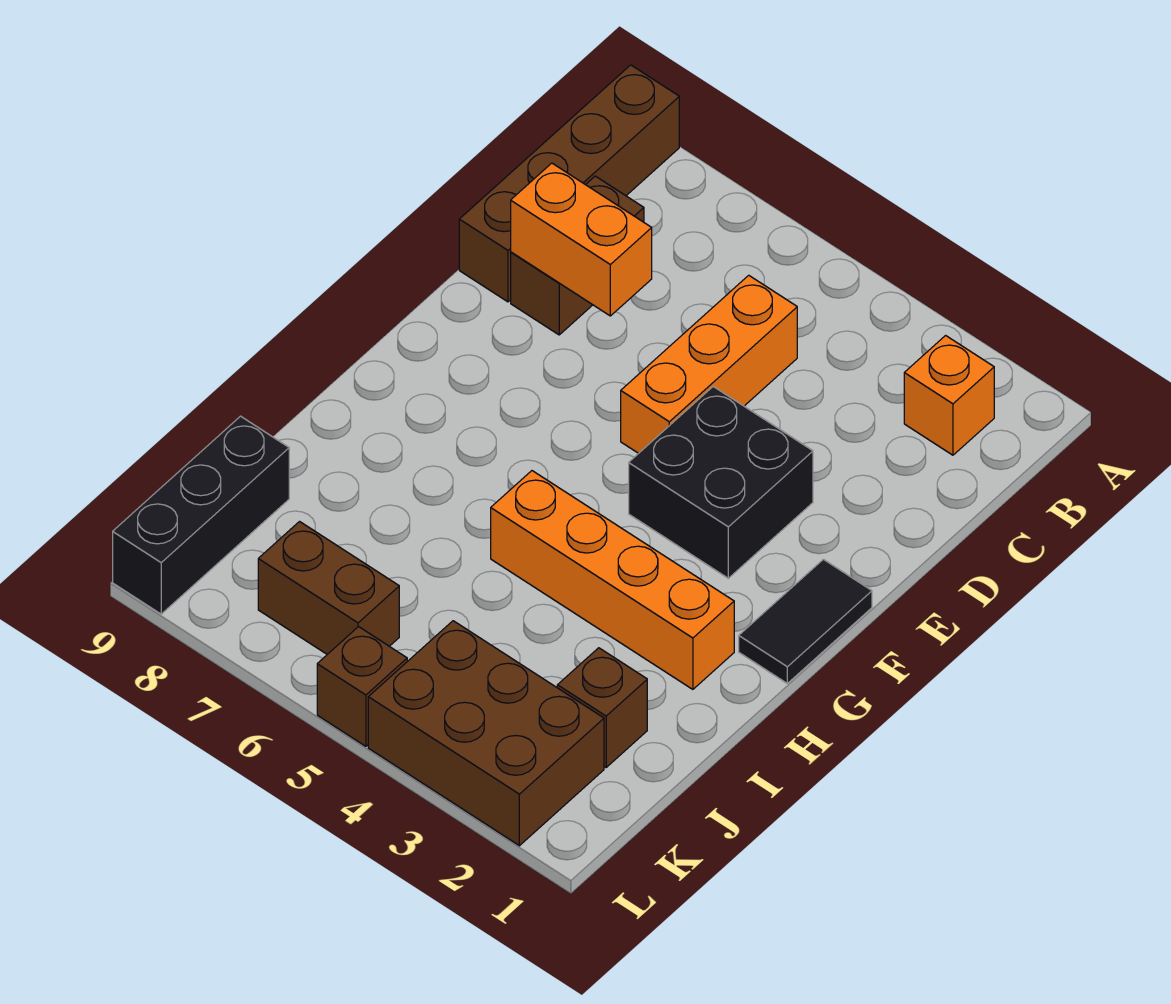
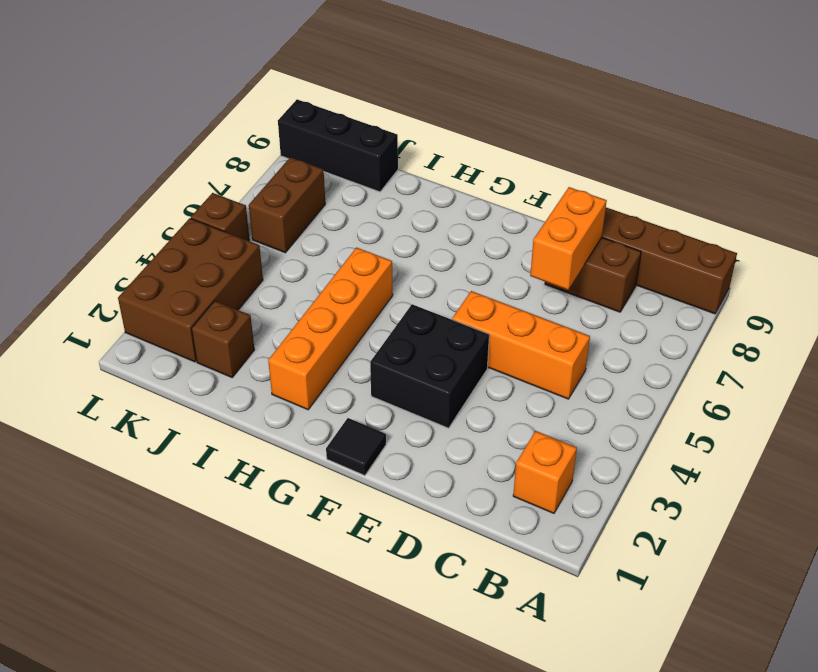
black 1x2 tile [739,559,872,683] -> black 1x1 tile [326,418,386,476]

